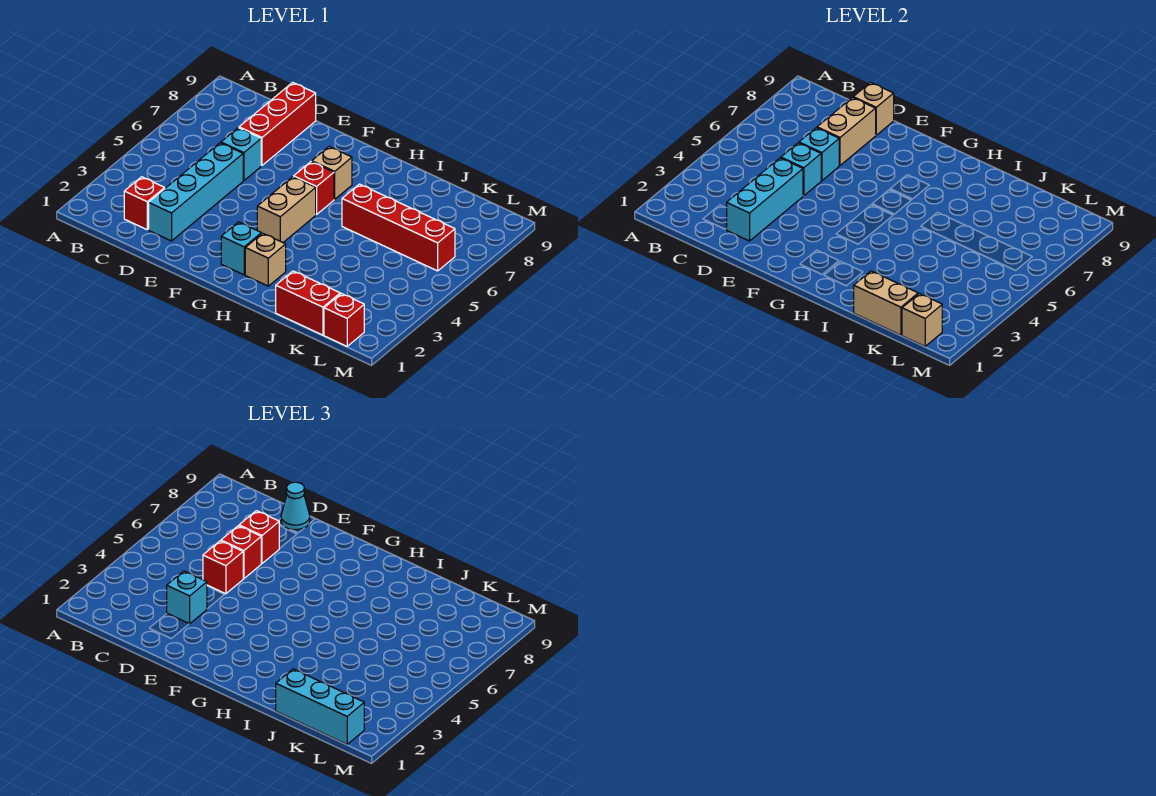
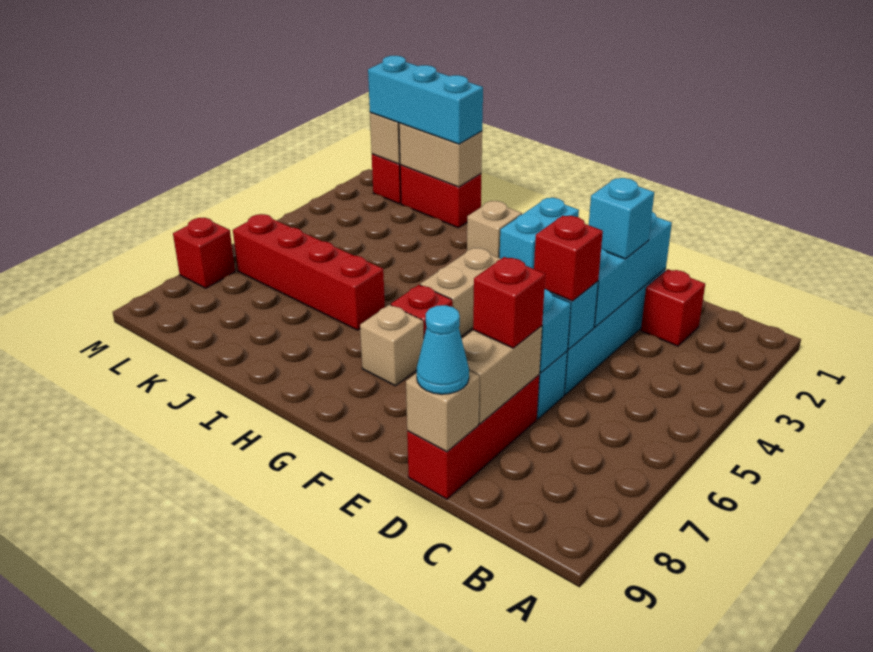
red 1x1 brick [221,526,261,579] -> red 1x1 brick moved to [173,218,235,288]
cyan 1x1 brick [221,222,261,275] -> cyan 1x2 brick [500,198,579,269]

